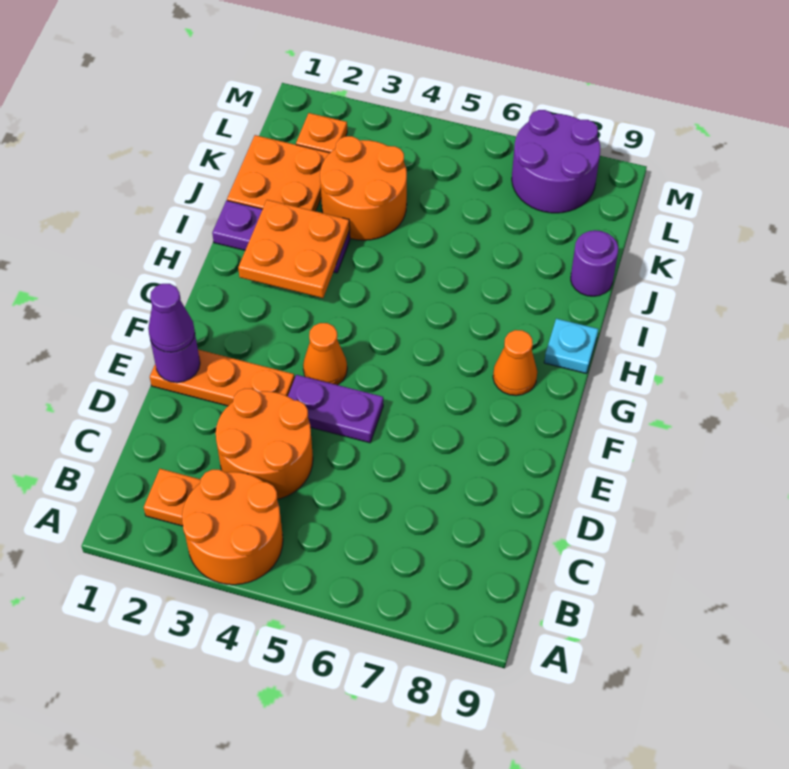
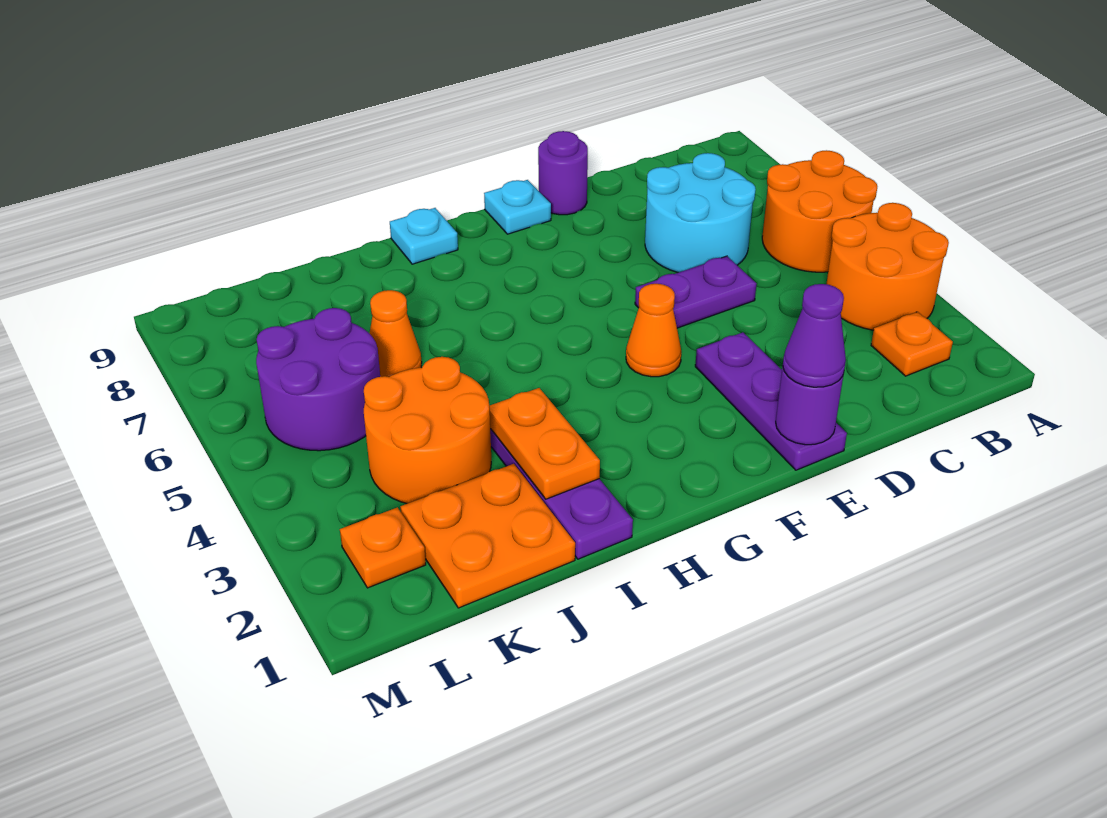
orange 2x2 round brick [216,389,313,499] -> orange 2x2 round brick moved to [762,150,877,272]
none -> cyan 2x2 round brick [645,153,756,273]
orange 1x3 plate [150,350,295,406] -> purple 1x3 plate [695,332,847,470]
purple 1x2 plate [288,375,383,443] -> purple 1x2 plate turned to [635,256,756,328]
none -> cyan 1x1 plate [484,180,551,234]
orange 1x1 cone [493,330,537,396] -> orange 1x1 cone moved to [370,290,422,377]
orange 2x2 plate [238,200,350,298] -> orange 1x2 plate [490,388,600,499]
purple 1x1 round brick [571,230,618,296] -> purple 1x1 round brick moved to [538,131,588,215]
purple 2x2 round brick [512,110,600,213] -> purple 2x2 round brick moved to [256,308,380,451]

